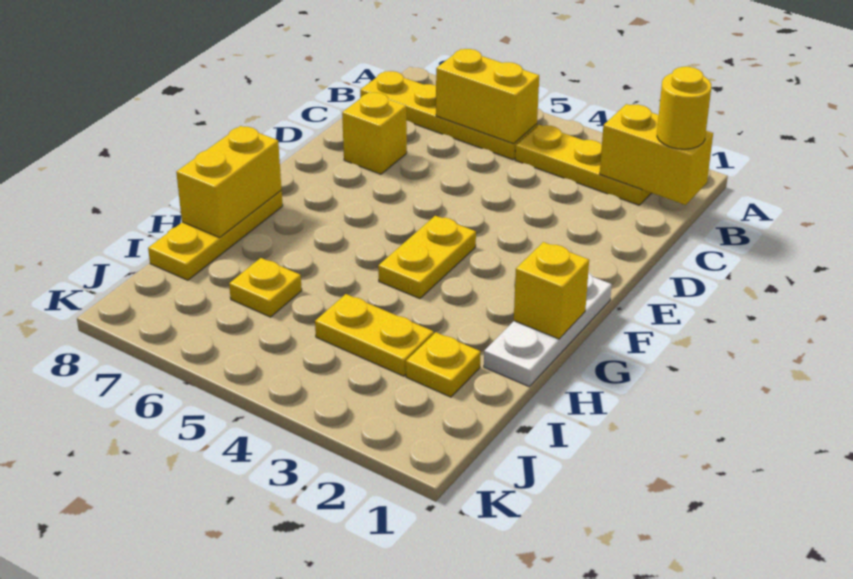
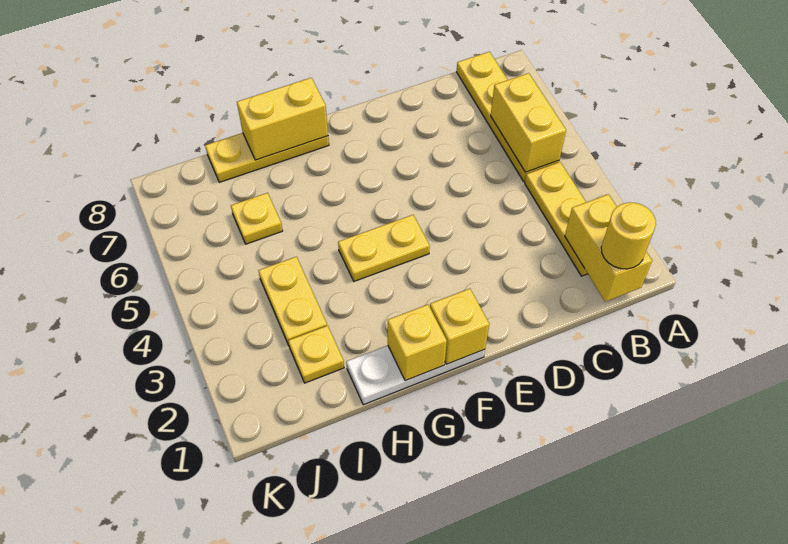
yellow 1x1 brick [342,92,407,174] -> yellow 1x1 brick moved to [430,289,489,364]

